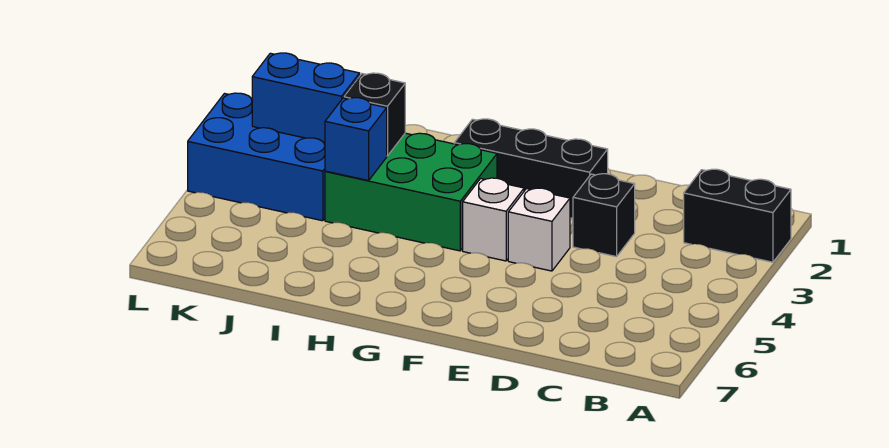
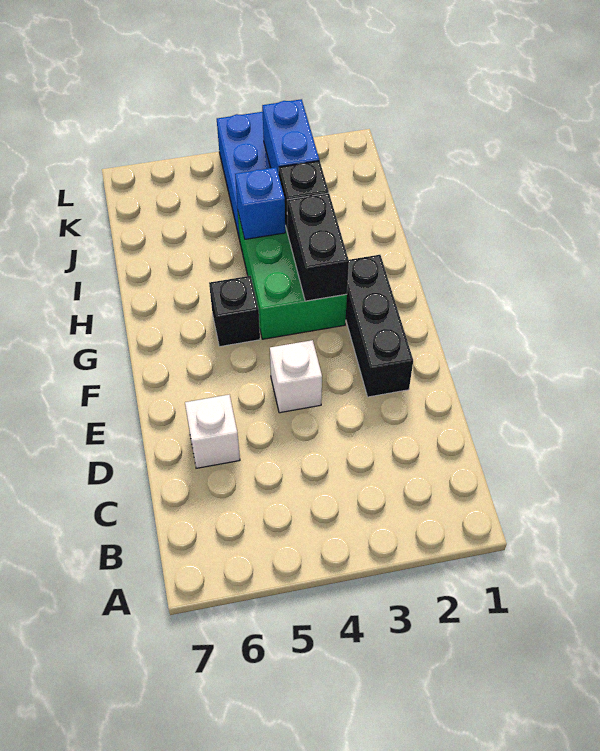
black 1x2 brick [684,169,791,262] -> black 1x2 brick moved to [287,193,349,301]
black 1x1 brick [573,174,635,257] -> black 1x1 brick moved to [209,276,260,347]
white 1x1 brick [463,178,524,261] -> white 1x1 brick moved to [185,395,240,468]

